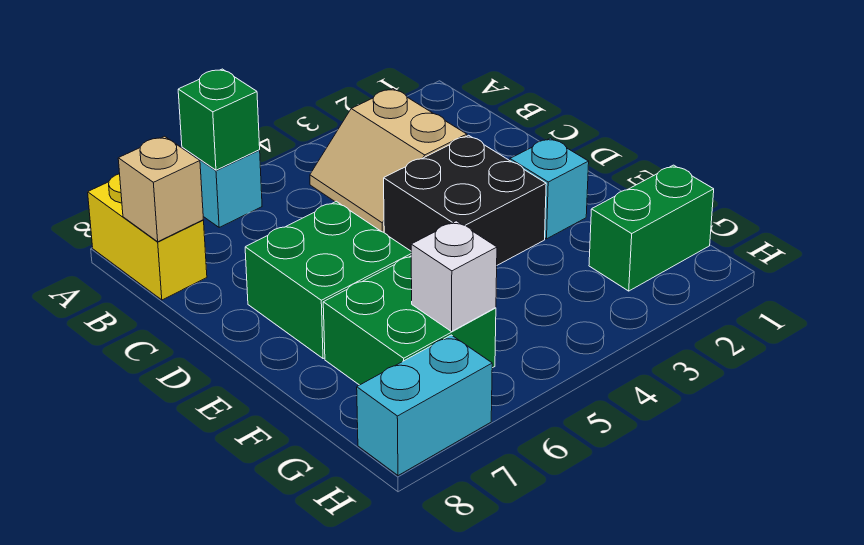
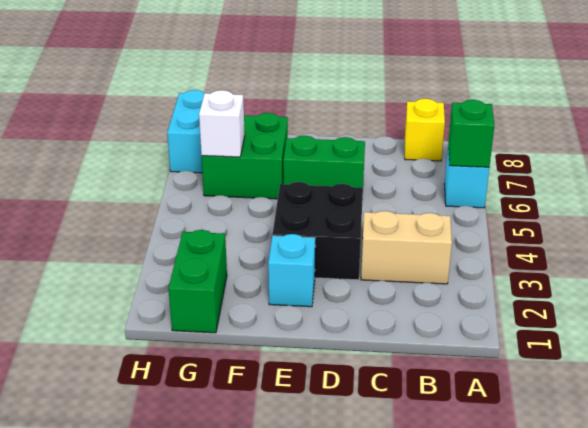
yellow 1x2 brick [88,174,207,300] -> yellow 1x1 brick [405,99,445,161]
tan 1x1 brick [118,136,203,242] -> none
green 2x2 brick [245,201,411,359] -> green 1x2 brick [283,136,365,188]

